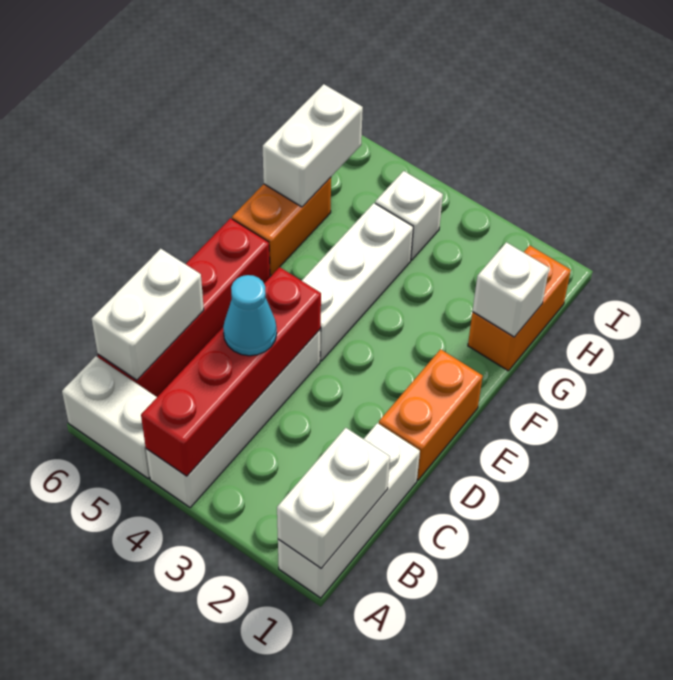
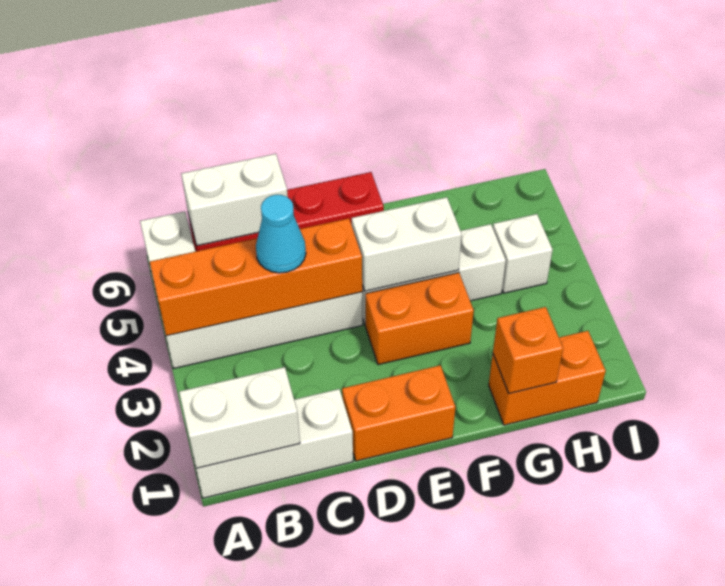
red 1x4 brick [141,267,321,476] -> orange 1x4 brick [150,219,362,336]
orange 1x2 brick [232,177,331,276] -> orange 1x2 brick moved to [365,273,474,365]
white 1x1 brick [473,242,549,337] -> orange 1x1 brick [493,307,563,394]
white 1x2 brick [263,84,363,207] -> white 1x2 brick moved to [352,197,462,291]

